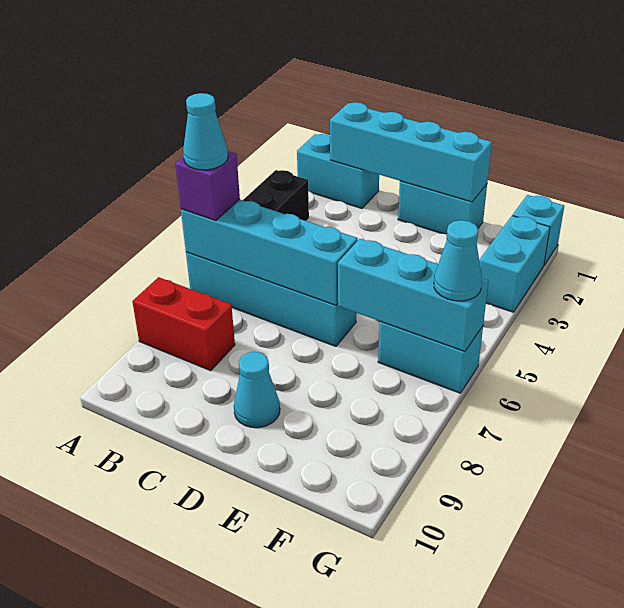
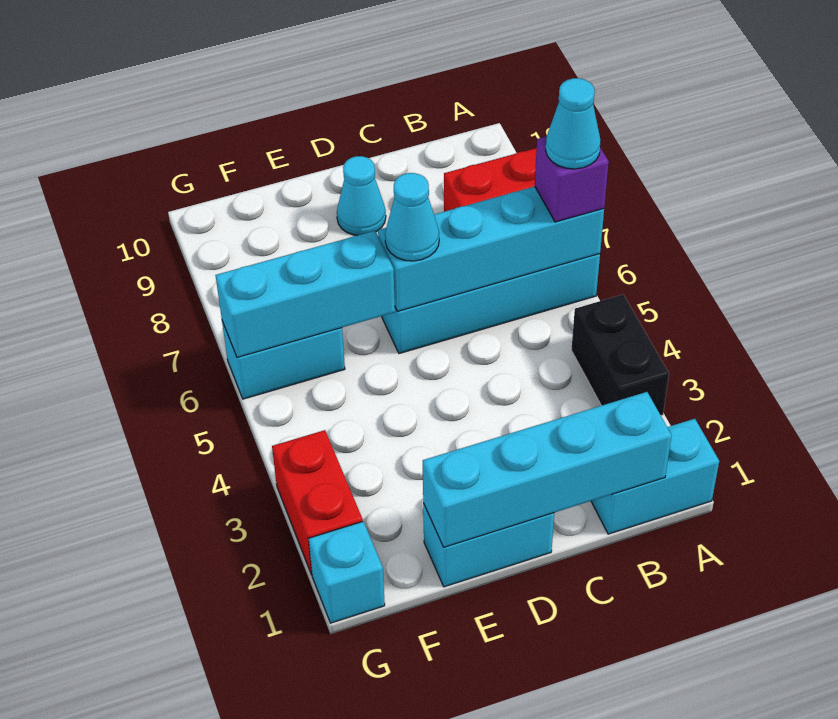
cyan 1x2 brick [479,216,550,312] -> red 1x2 brick [272,430,363,575]
cyan 1x1 cone [434,220,482,301] -> cyan 1x1 cone moved to [385,173,439,261]

